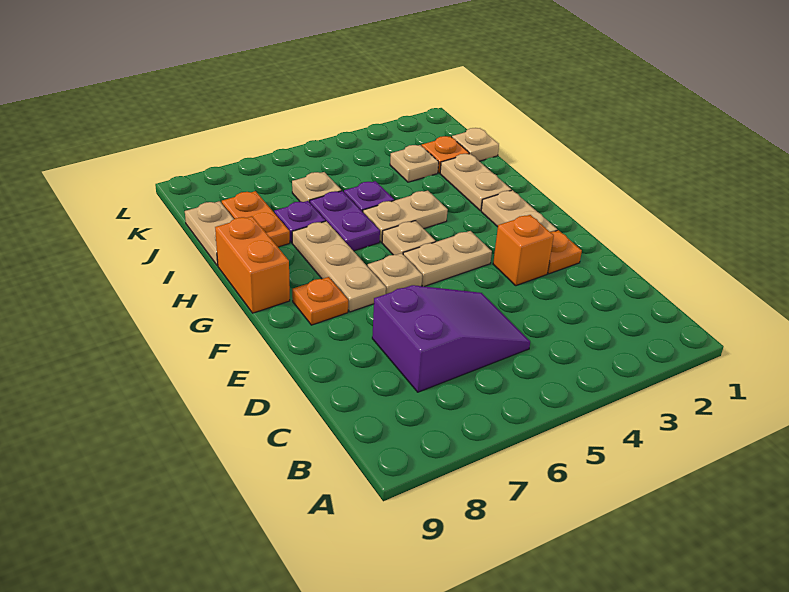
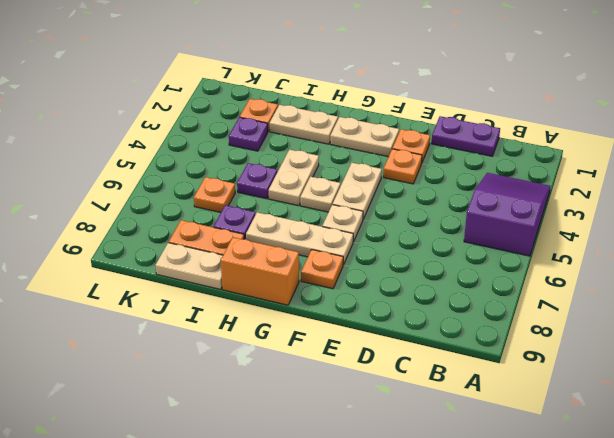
purple 2x3 slope [372,285,530,392] -> purple 2x3 slope moved to [464,173,550,256]
orange 1x1 brick [493,215,554,286] -> orange 1x1 plate [383,149,422,184]
purple 1x2 plate [310,191,380,251] -> purple 1x2 plate moved to [431,116,500,156]
tan 1x1 plate [452,128,499,161] -> none
tan 1x1 plate [390,145,439,182] -> purple 1x1 plate [229,117,268,151]
tan 1x1 plate [292,172,341,202] -> orange 1x1 plate [194,177,235,213]

